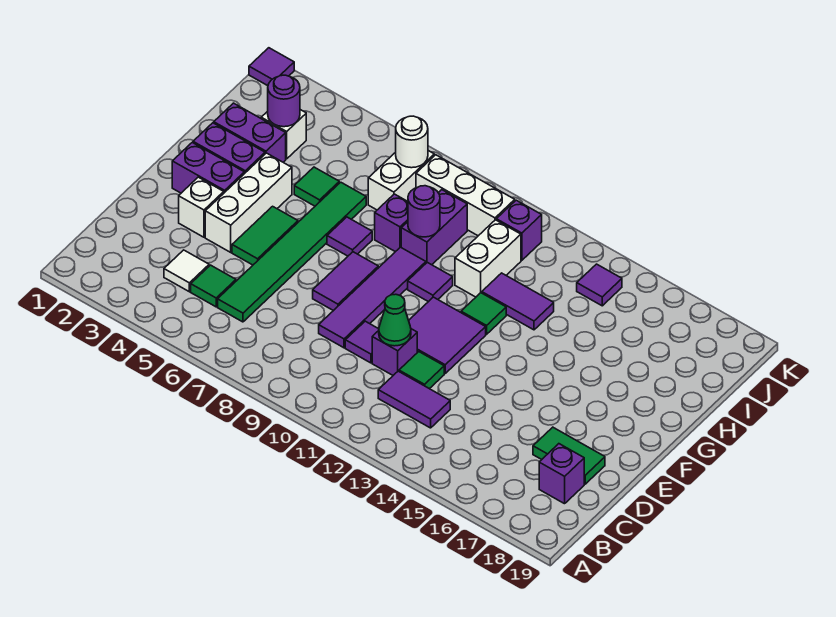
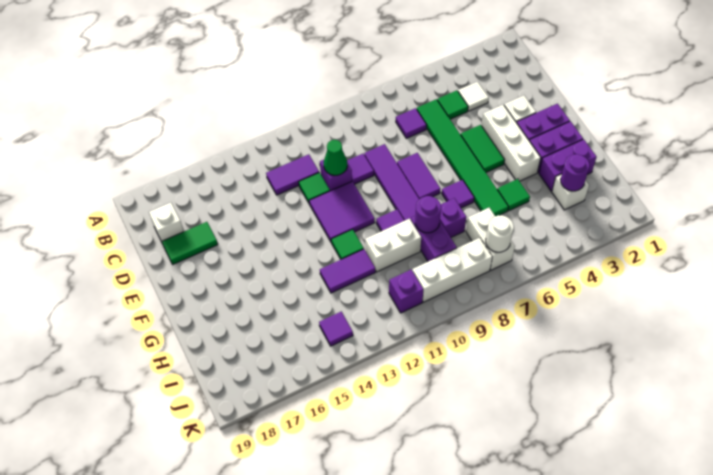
purple 1x1 brick [539,444,584,504] -> white 1x1 brick [149,202,184,242]
white 1x2 brick [455,220,521,297] -> white 1x2 brick turned to [365,219,421,272]
purple 1x1 tile [249,48,294,86] -> purple 1x1 tile moved to [396,108,427,138]

